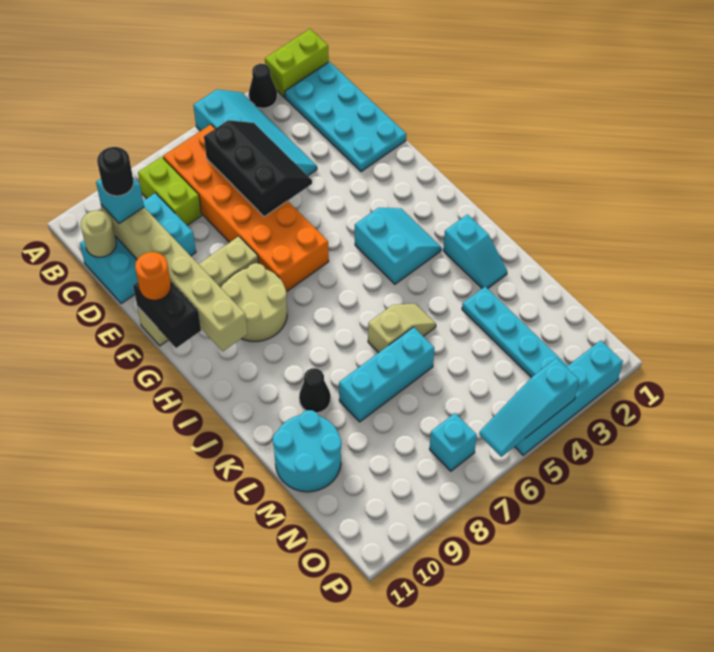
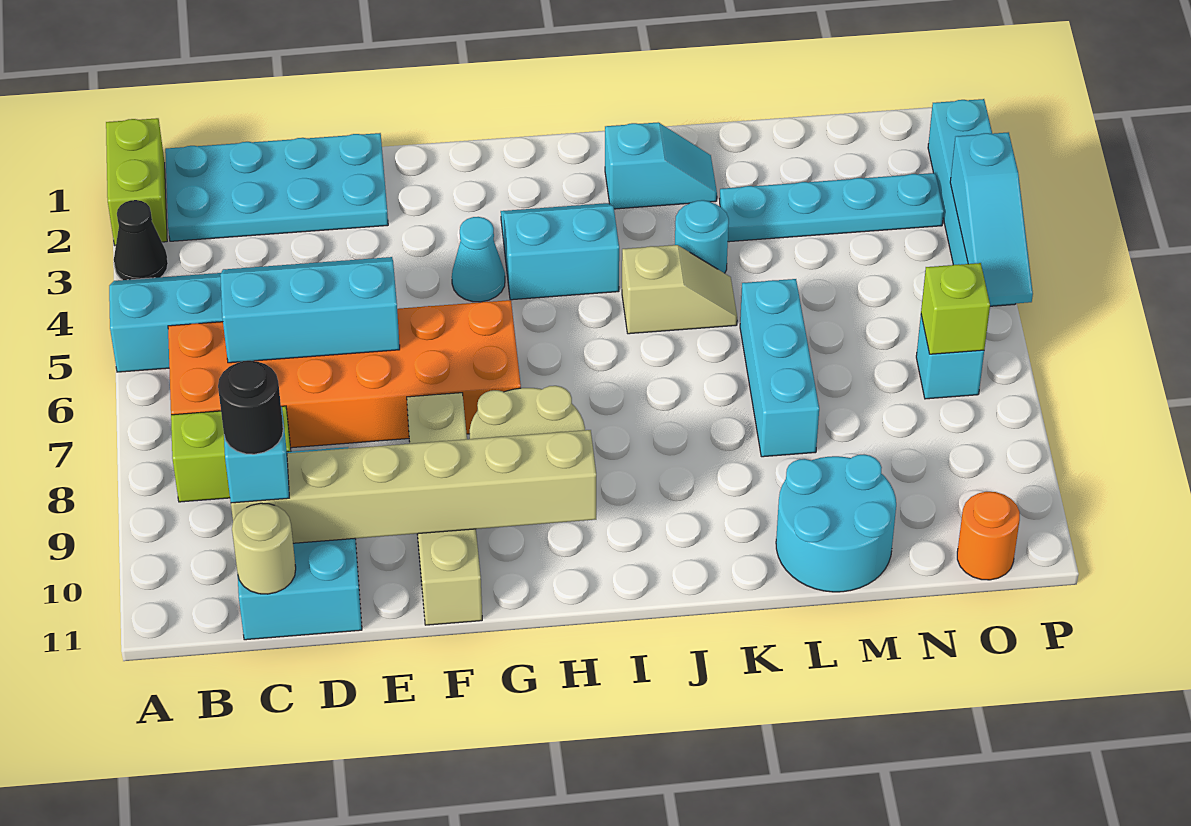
black 2x3 slope [204,120,312,217] -> cyan 2x3 slope [220,257,400,363]
black 1x2 brick [133,281,201,348] -> none
orange 1x1 round brick [135,252,171,300] -> orange 1x1 round brick moved to [957,492,1020,580]
none -> cyan 1x1 cone [452,217,505,302]
none -> cyan 1x1 round brick [675,200,729,273]
tan 1x2 slope [368,304,436,353] -> tan 1x2 slope turned to [622,245,737,334]
black 1x1 cone [299,368,331,413] -> none
none -> lime 1x1 brick [921,263,990,354]

